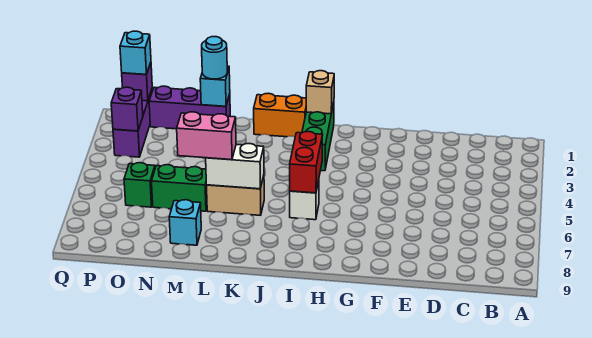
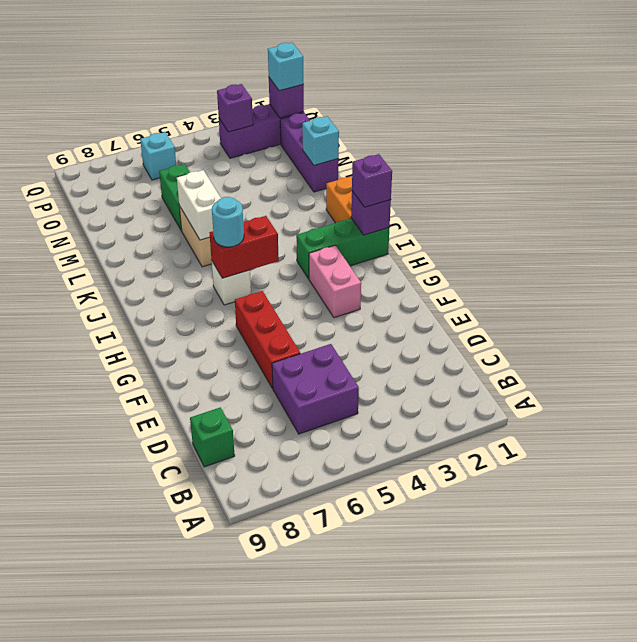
none -> purple 2x2 brick [272,344,359,434]
none -> red 1x3 brick [235,291,300,388]
tan 1x1 brick [306,71,334,114] -> purple 1x1 brick [351,191,391,235]
none -> purple 1x1 brick [352,154,392,207]
pink 1x2 brick [177,112,236,160] -> pink 1x2 brick moved to [309,245,361,318]
cyan 1x1 round brick [202,37,227,79] -> cyan 1x1 round brick moved to [212,197,244,247]
cyan 1x1 brick [169,200,201,245] -> cyan 1x1 brick moved to [140,132,176,180]
green 1x1 brick [124,163,155,207] -> green 1x1 brick moved to [190,407,235,467]

